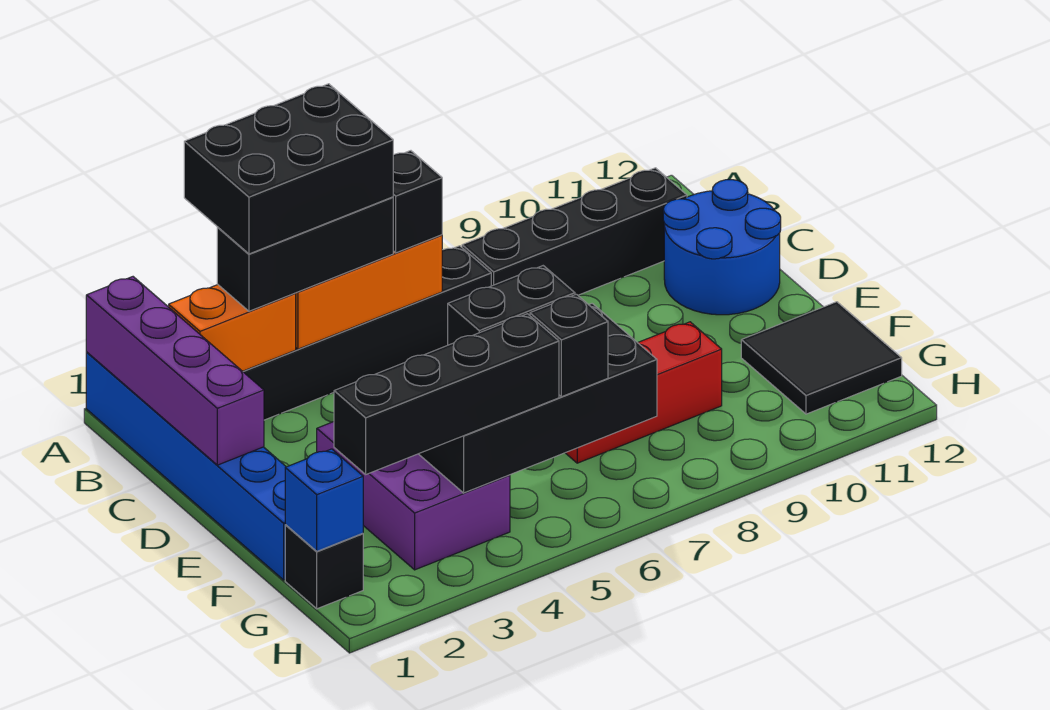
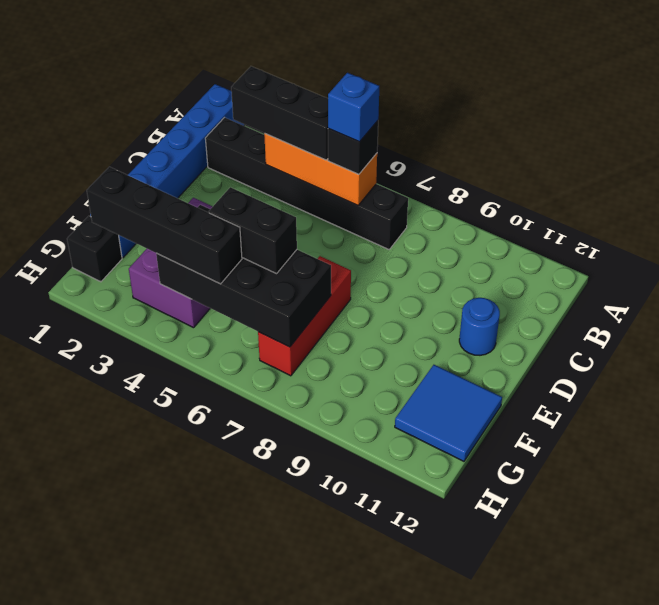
purple 1x4 brick [86,277,264,465] -> none
black 2x3 brick [184,84,393,254] -> none
orange 1x2 brick [169,285,296,371] -> none
black 1x4 brick [462,168,687,295] -> none
blue 2x2 round brick [663,180,781,315] -> blue 1x1 round brick [459,298,500,355]
red 1x3 brick [566,322,722,463] -> red 1x3 brick turned to [258,256,351,376]
black 2x2 tile [741,302,902,414] -> blue 2x2 tile [395,365,502,461]
blue 1x1 brick [285,449,363,551] -> blue 1x1 brick moved to [328,73,379,142]
black 1x1 brick [530,294,608,397] -> none

